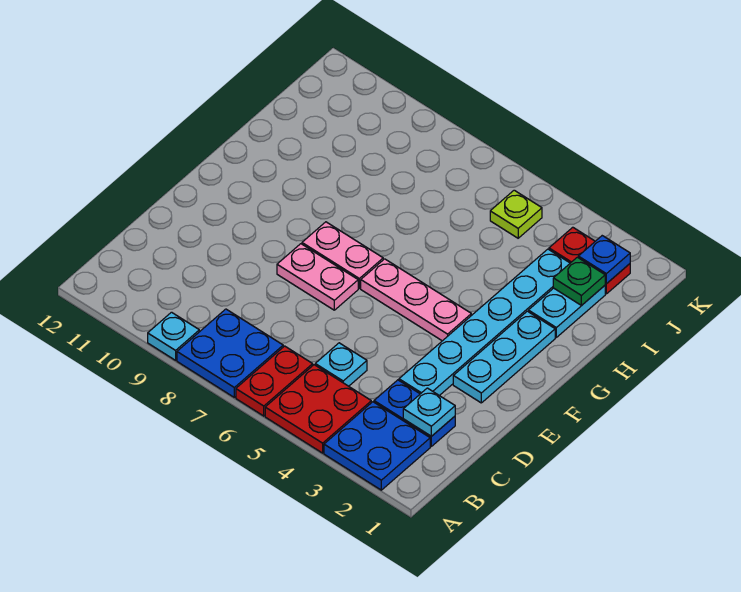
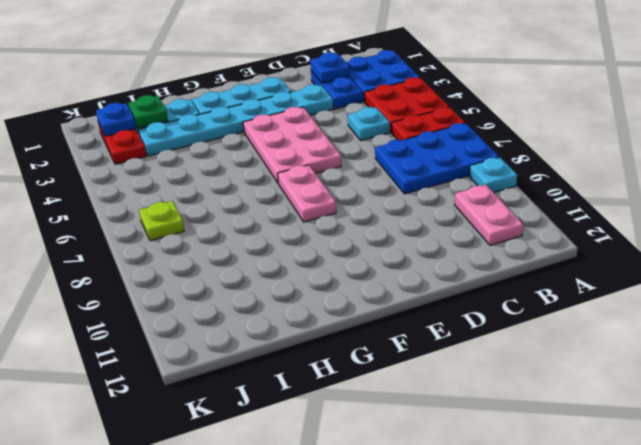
blue 2x2 plate [177,309,283,397] -> blue 2x3 plate [375,123,499,194]
cyan 1x1 plate [403,388,455,436] -> blue 1x1 plate [310,52,350,83]
pink 1x2 plate [277,244,358,310] -> pink 1x2 plate moved to [454,185,523,245]
pink 1x3 plate [361,259,471,341] -> pink 2x3 plate [243,107,341,183]
lime 1x1 plate [490,190,542,238] -> lime 1x1 plate moved to [139,201,184,241]

